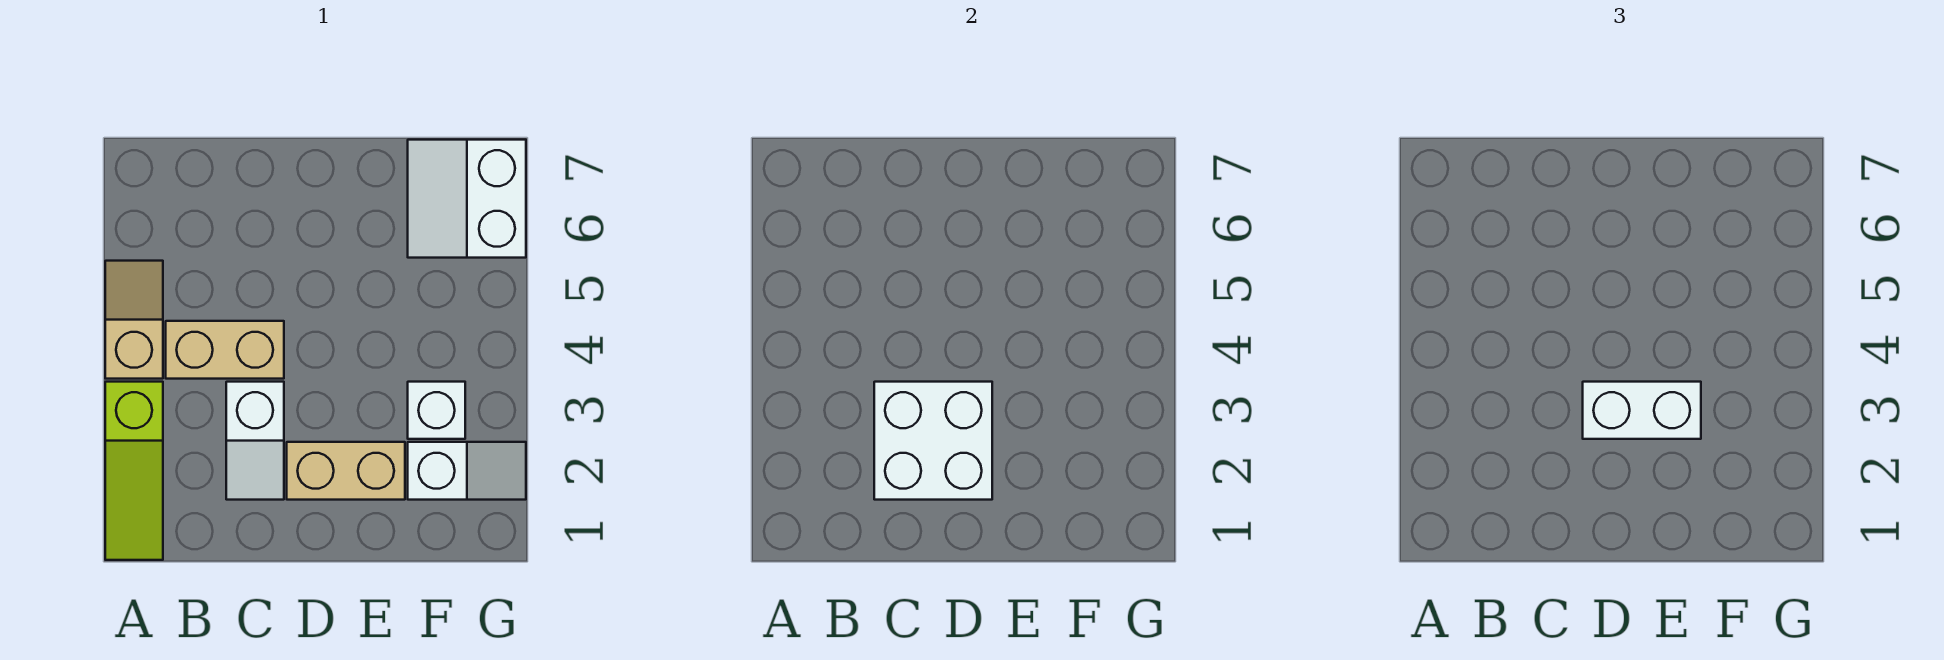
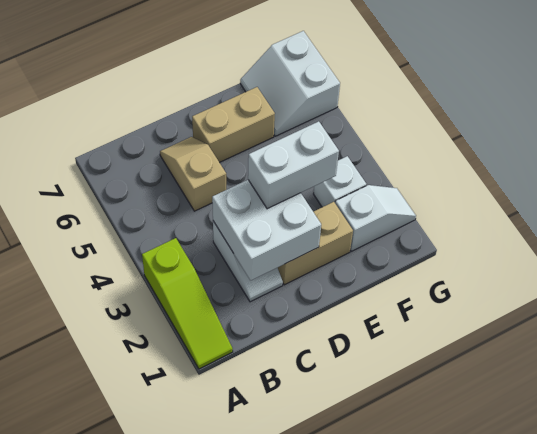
tan 1x2 slope [105,261,163,379] -> tan 1x2 slope moved to [160,137,226,211]
tan 1x2 brick [166,321,284,379] -> tan 1x2 brick moved to [192,87,275,162]

